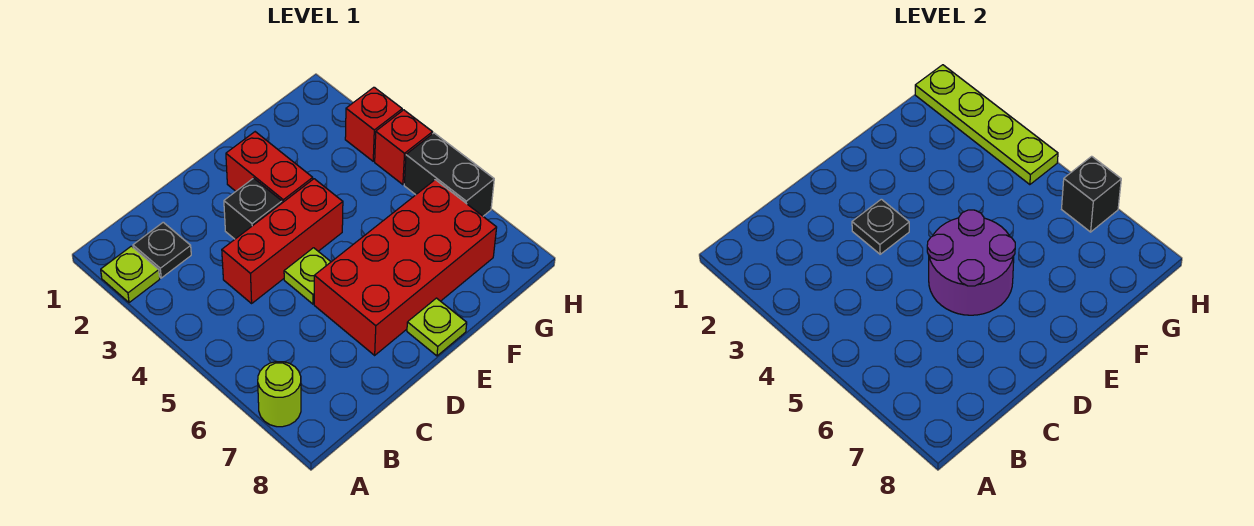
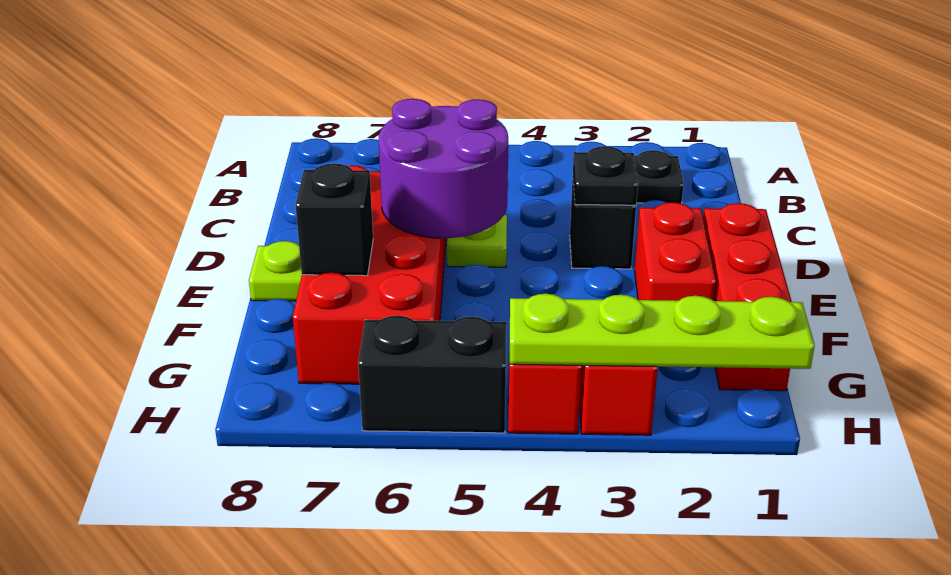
lime 1x1 plate [101,246,160,303] -> none
lime 1x1 round brick [258,362,301,427] -> none
red 1x3 brick [222,179,343,303] -> red 1x3 brick moved to [703,203,792,391]
red 1x2 brick [226,132,313,203] -> red 1x2 brick turned to [634,202,716,301]
black 1x1 brick [1062,156,1121,232] -> black 1x1 brick moved to [296,164,373,276]

